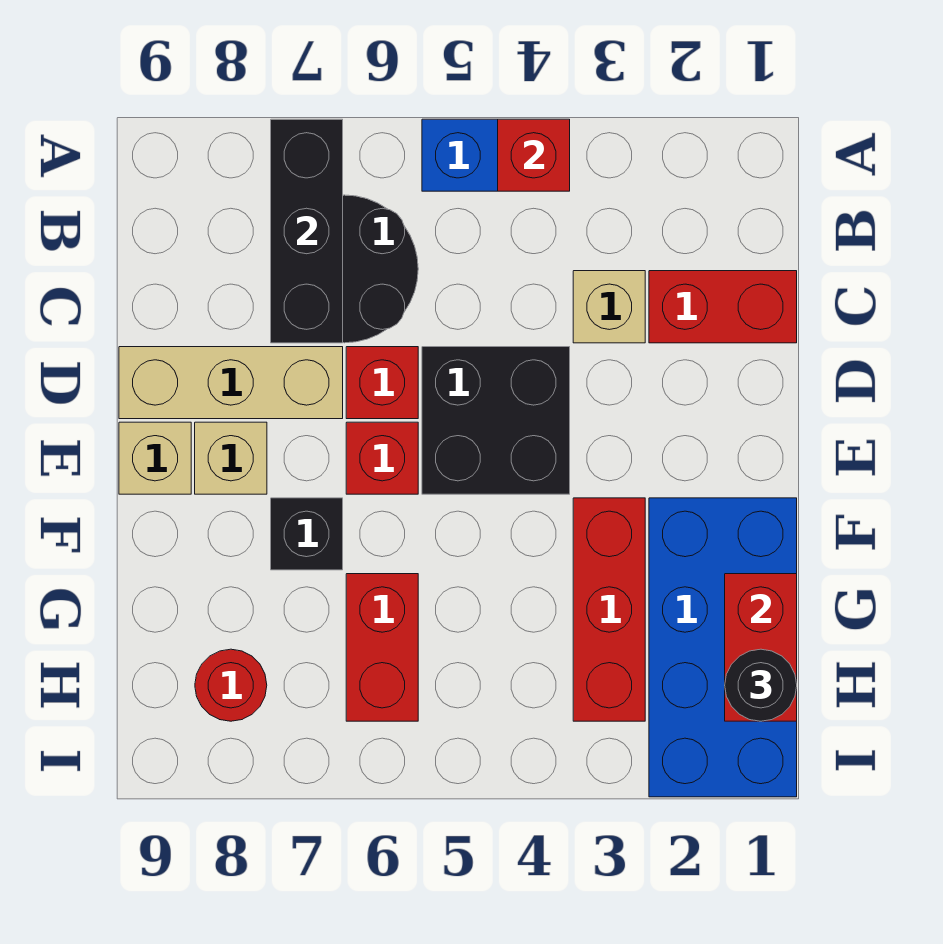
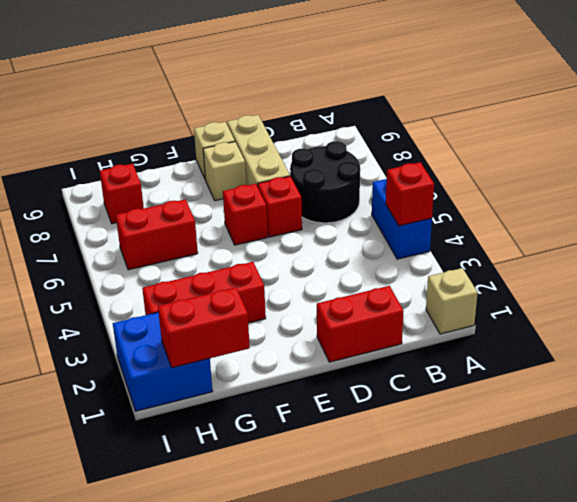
black 1x3 brick [271,119,343,343] -> none
red 1x2 brick [649,271,797,343] -> red 1x2 brick turned to [317,286,403,362]
tan 1x1 brick [573,271,645,343] -> tan 1x1 brick moved to [426,268,478,334]
black 2x2 brick [422,347,570,494] -> none
blue 2x4 brick [649,498,797,797] -> blue 2x2 brick [113,312,213,411]
black 1x1 brick [271,498,343,570] -> none
black 1x1 round brick [725,649,797,721] -> none
red 1x1 round brick [195,649,267,721] -> red 1x1 brick [100,164,144,224]

